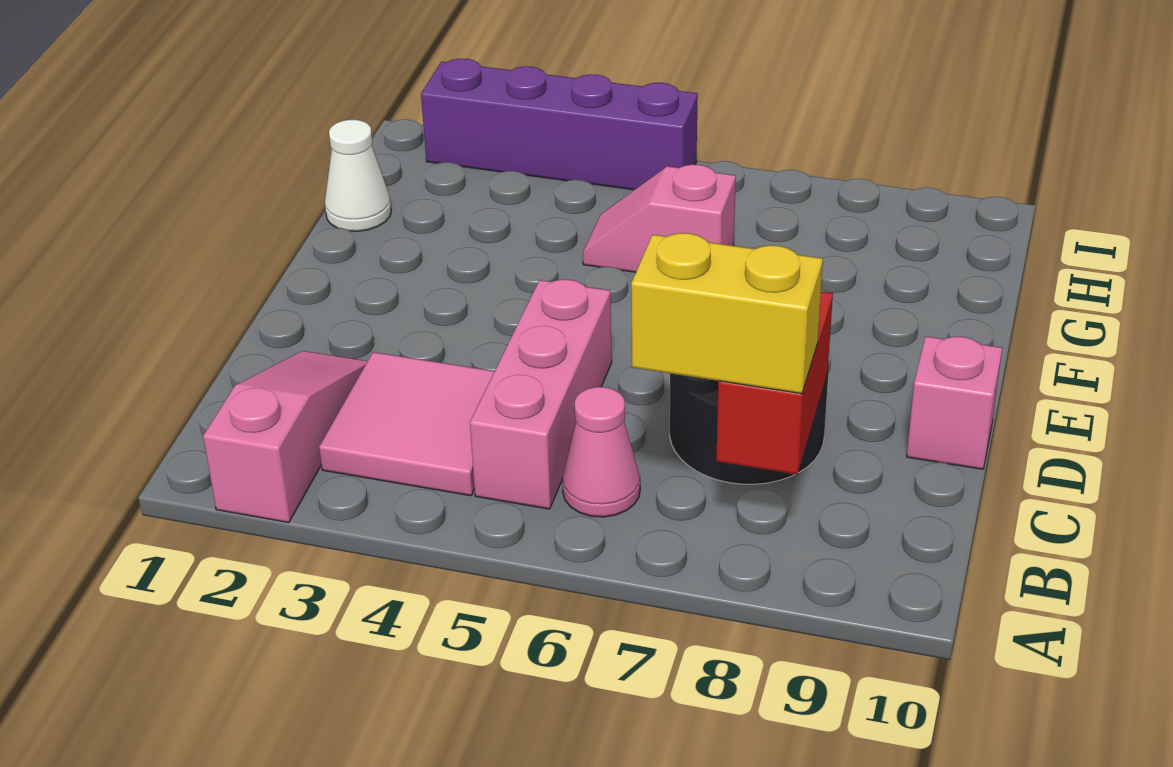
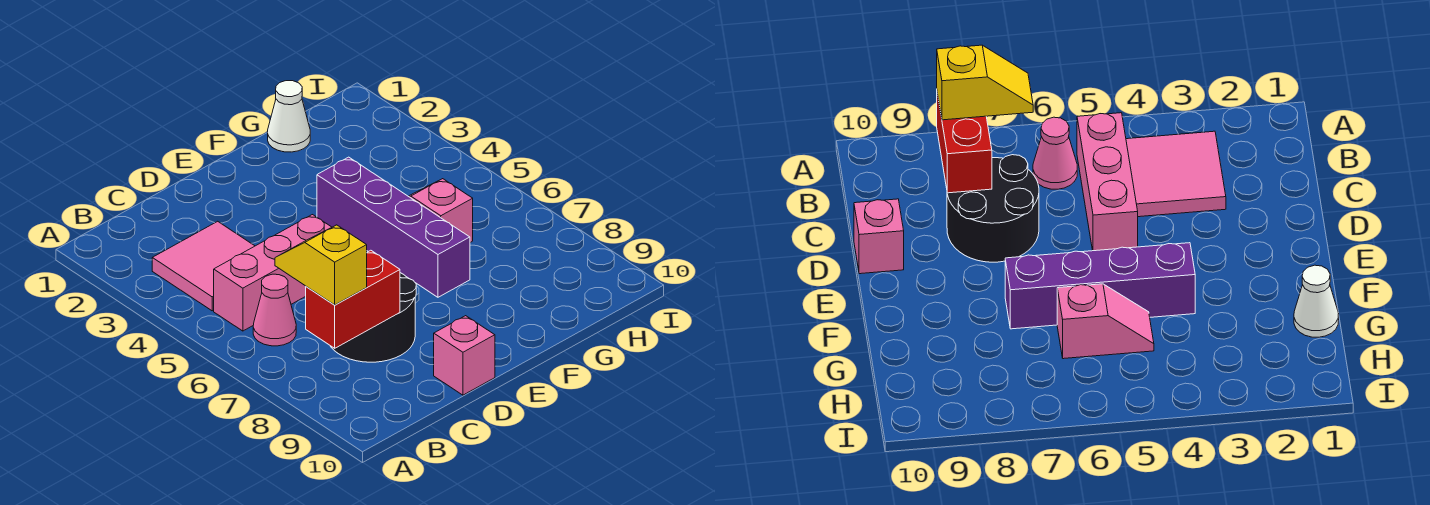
pink 1x3 slope [203,351,367,523] -> none
yellow 1x2 brick [631,233,823,394] -> yellow 1x2 slope [275,225,367,305]
purple 1x4 brick [421,59,698,190] -> purple 1x4 brick moved to [317,157,470,297]

